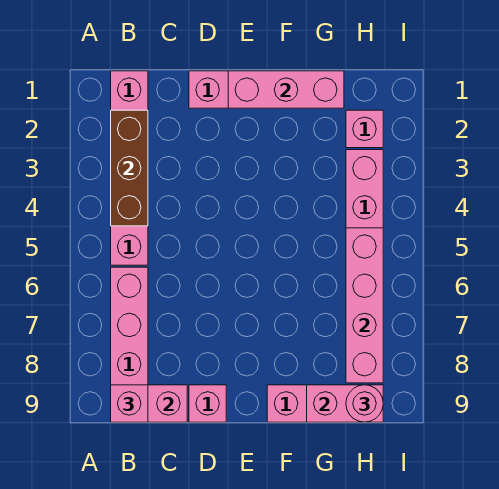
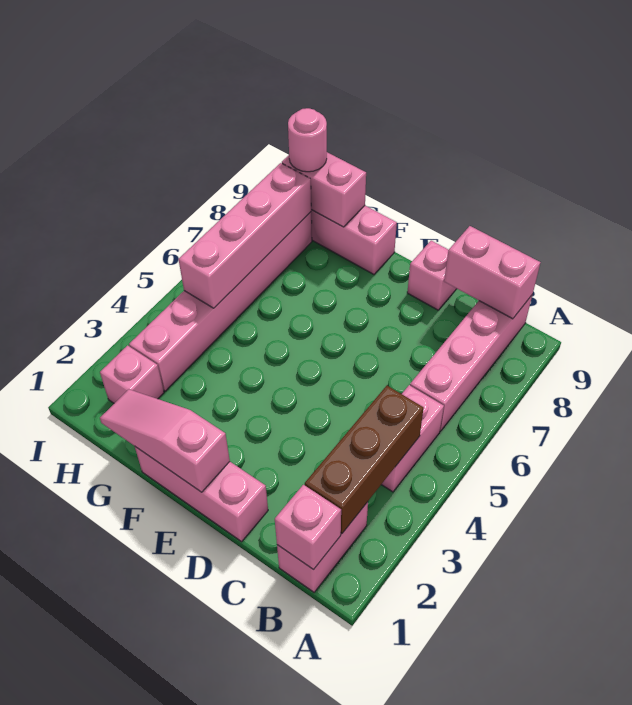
pink 1x1 brick [111,385,148,422] -> pink 1x1 brick moved to [275,485,341,570]
pink 1x3 brick [228,71,344,108] -> pink 1x3 slope [100,389,230,492]

